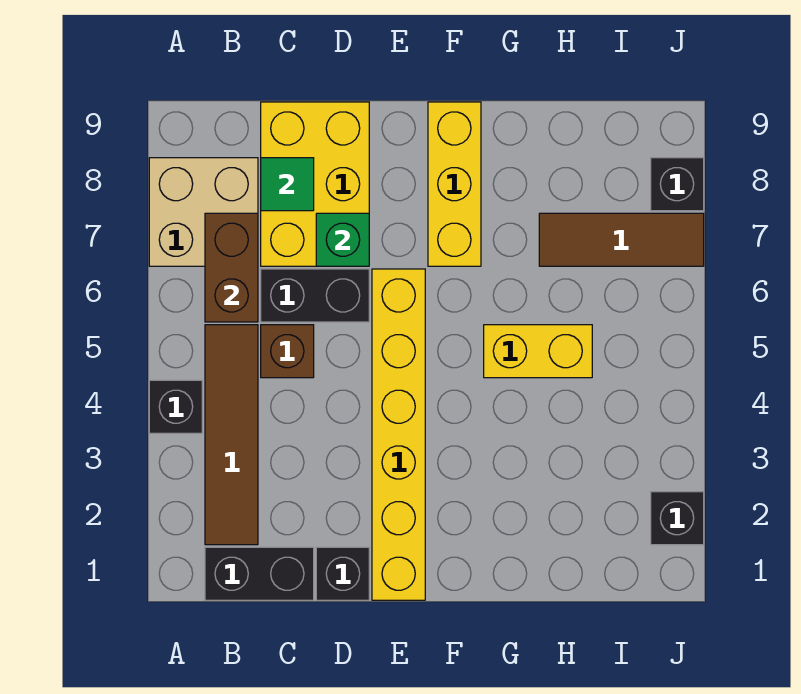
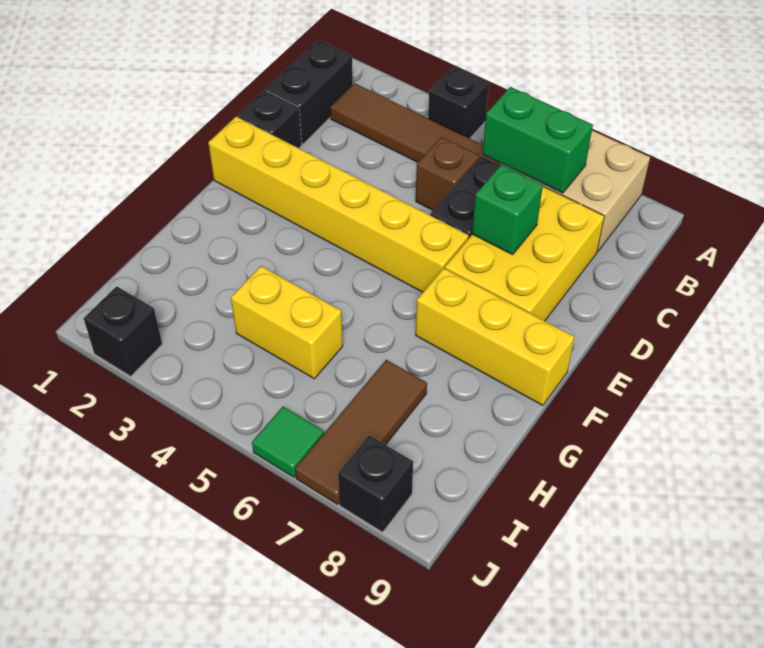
brown 1x2 brick [205,213,258,322] -> green 1x2 brick [482,87,593,193]
yellow 2x3 brick [261,102,369,266] -> yellow 2x3 brick turned to [445,186,604,321]
green 1x1 tile [261,158,314,211] -> green 1x1 tile moved to [252,407,324,477]
yellow 1x2 brick [484,325,592,378] -> yellow 1x2 brick turned to [231,266,343,379]

